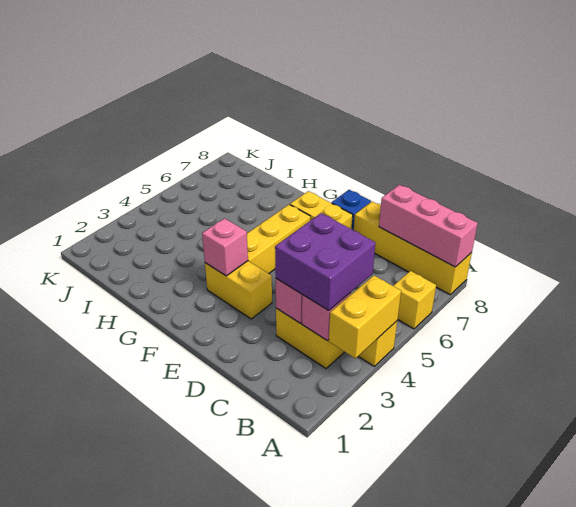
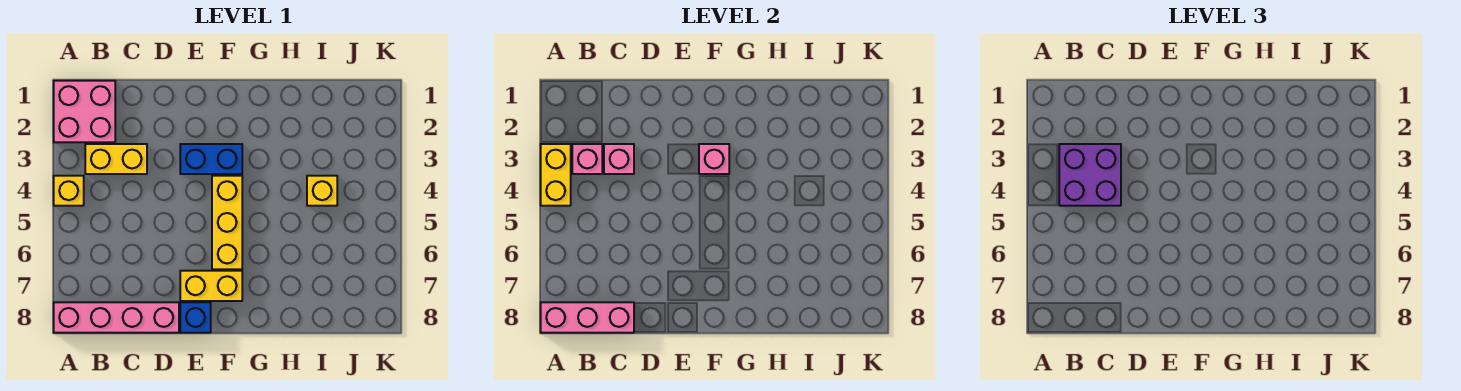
none -> pink 2x2 brick [54,81,115,142]
yellow 1x1 brick [393,271,436,329] -> yellow 1x1 brick moved to [307,176,337,206]
yellow 1x4 brick [354,202,472,295] -> pink 1x4 brick [54,302,179,333]
yellow 1x2 brick [205,261,272,319] -> blue 1x2 brick [180,144,242,174]

